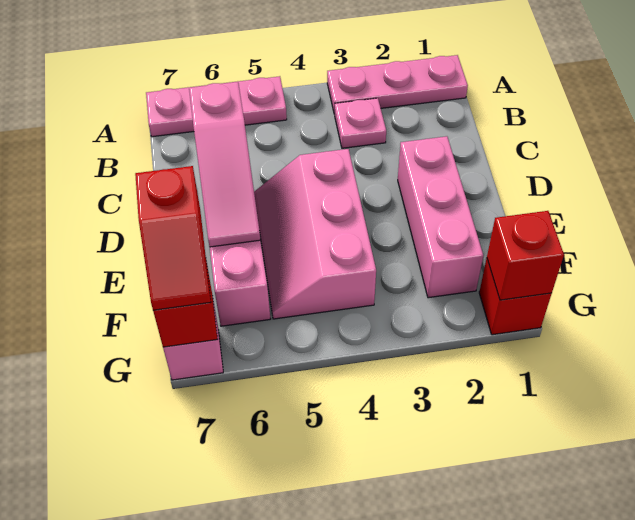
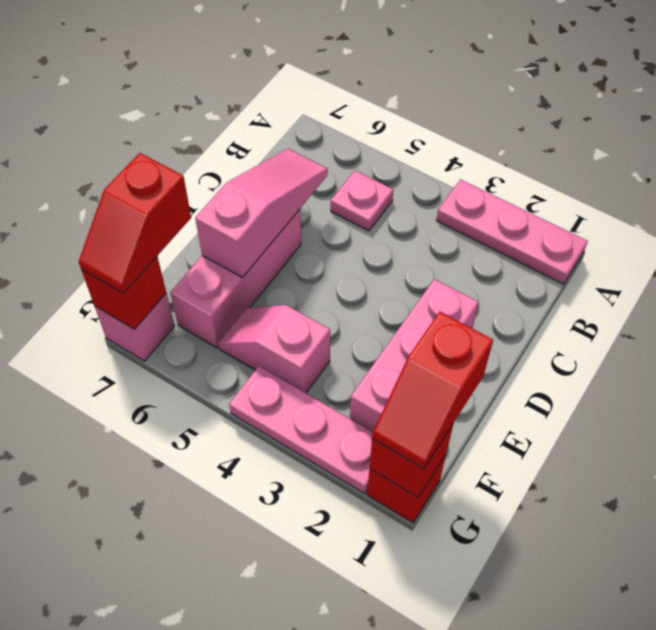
pink 1x3 plate [146,76,287,137] -> pink 1x3 plate moved to [229,366,373,494]
pink 1x1 plate [335,98,386,148] -> pink 1x1 plate moved to [331,170,393,231]
pink 1x3 slope [189,82,260,247] -> pink 1x3 slope turned to [195,149,328,278]
pink 2x3 slope [254,149,376,319] -> pink 1x2 slope [218,305,330,393]
none -> red 1x2 slope [372,312,493,469]

